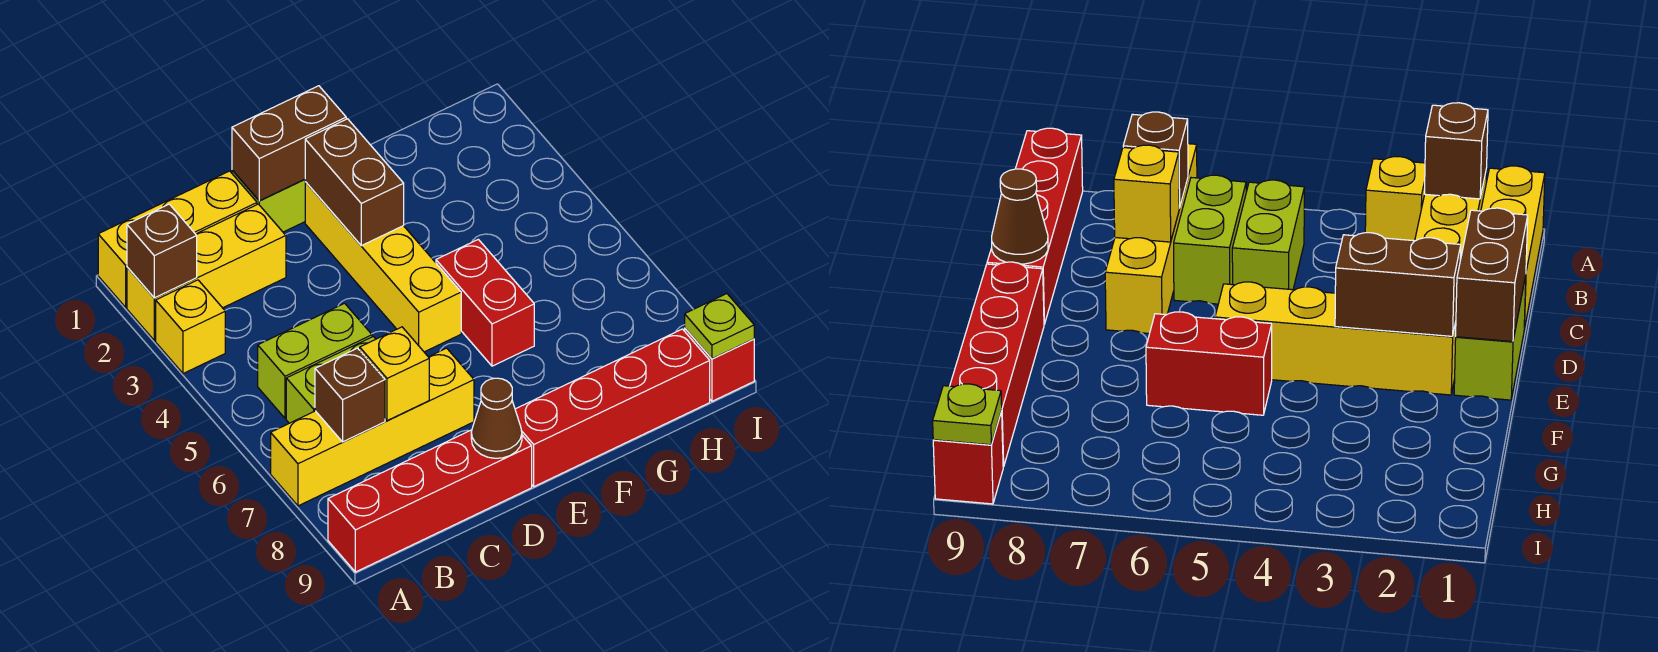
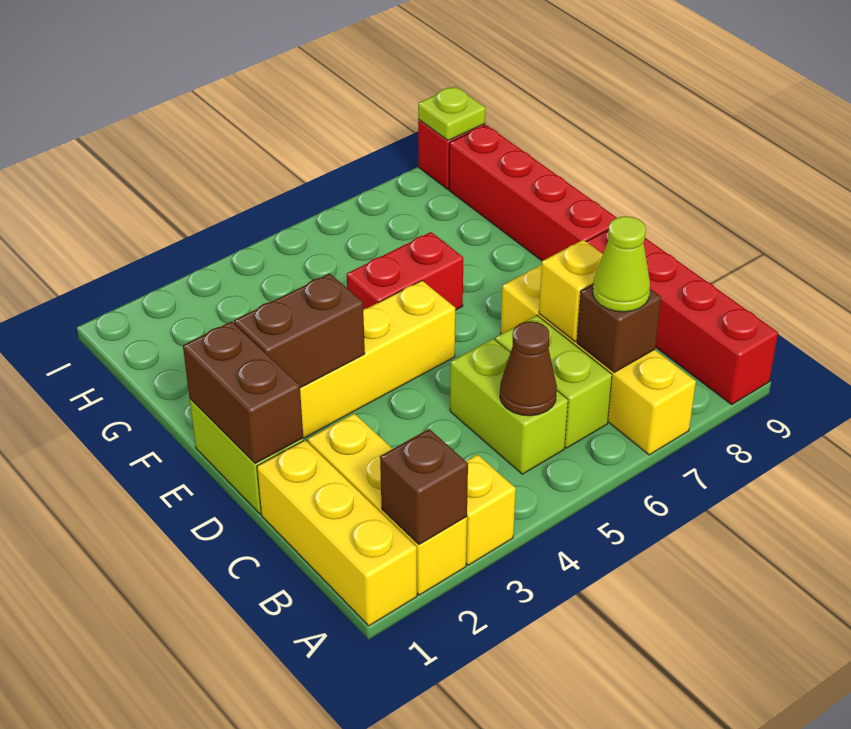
none -> lime 1x1 cone [593,216,650,312]
brown 1x1 cone [471,378,522,458] -> brown 1x1 cone moved to [500,321,557,416]

